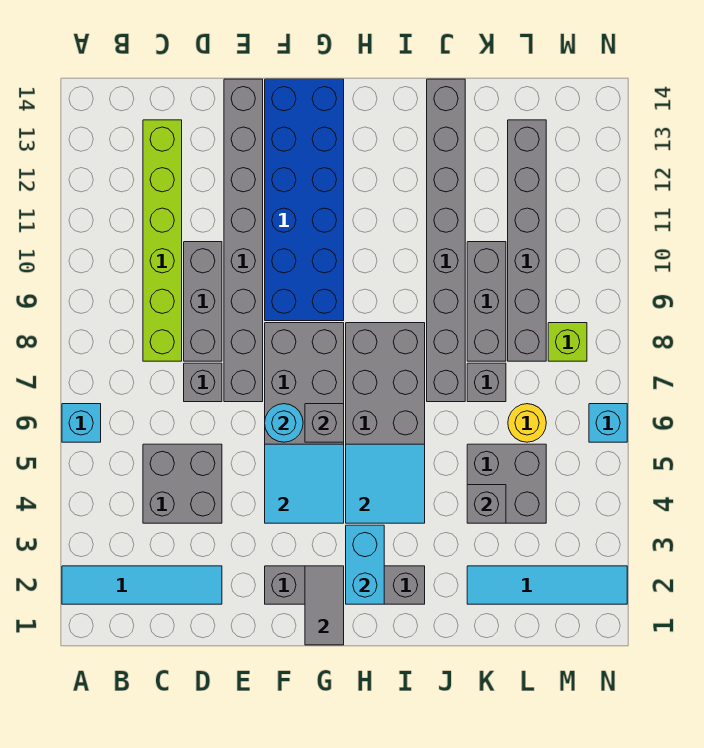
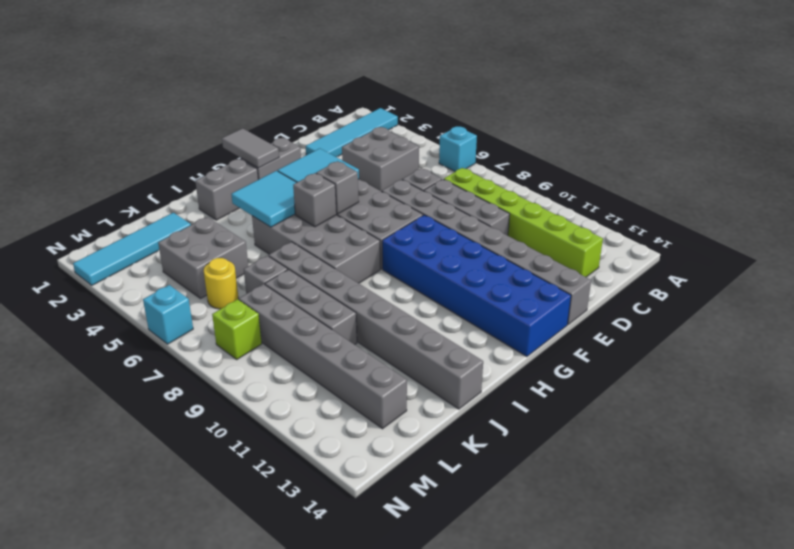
cyan 1x1 round brick [265,404,303,442] -> none
cyan 1x2 brick [346,525,384,604] -> none
grey 1x1 brick [467,485,506,523] -> grey 1x1 brick moved to [293,173,337,227]

